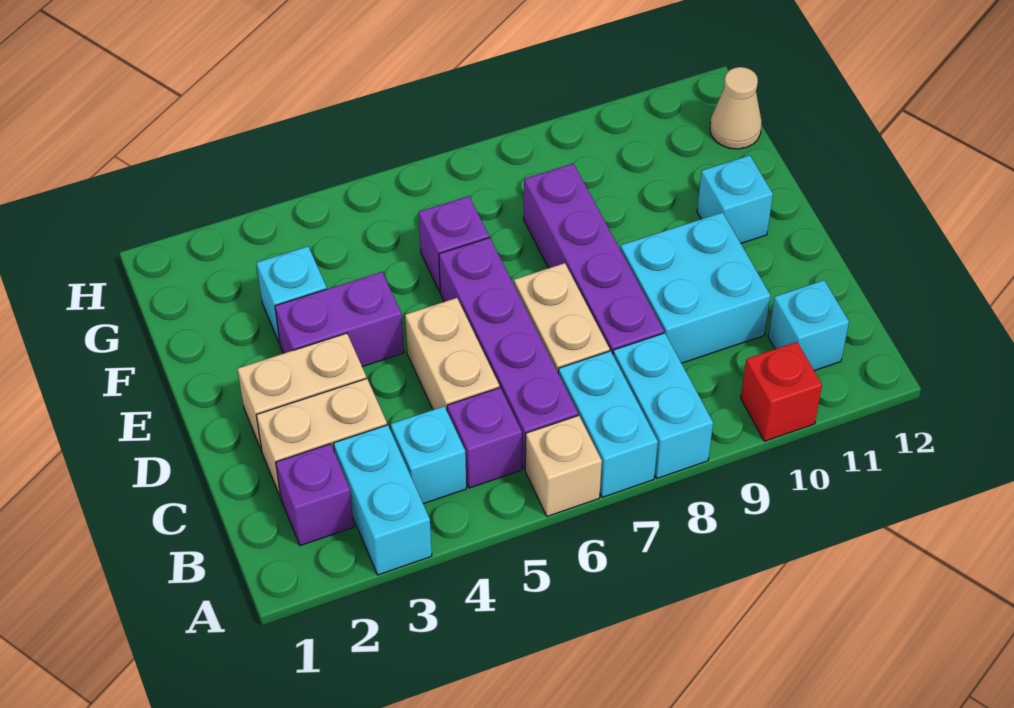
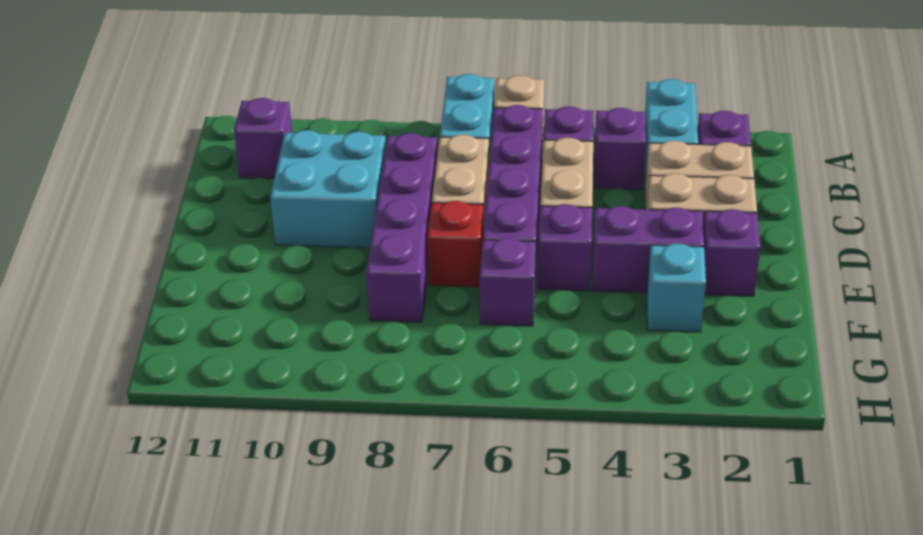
cyan 1x2 brick [613,333,713,478] -> none
red 1x1 brick [741,342,822,441] -> red 1x1 brick moved to [427,201,483,287]
cyan 1x1 brick [391,406,466,504] -> purple 1x1 brick [594,108,646,190]
cyan 1x1 brick [768,280,849,371] -> purple 1x1 brick [234,98,292,179]
none -> purple 1x1 brick [703,209,760,296]
none -> purple 1x1 brick [538,204,592,291]
cyan 1x1 brick [697,155,773,243] -> none
tan 1x1 cone [710,67,762,149] -> none

